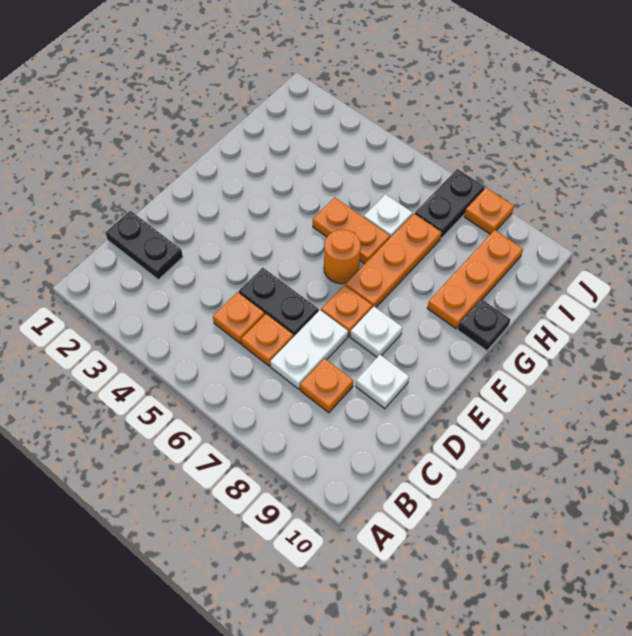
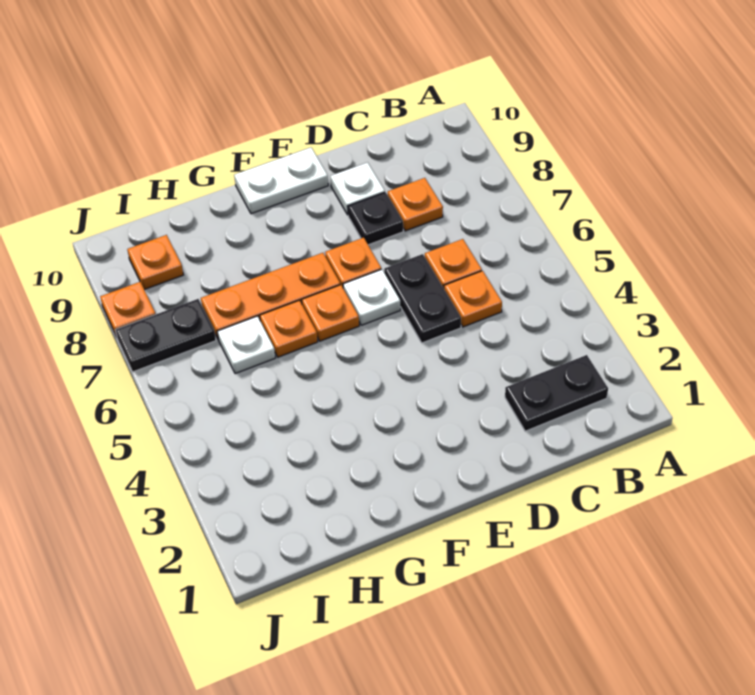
black 1x2 plate [105,211,183,279] -> black 1x2 plate turned to [505,355,608,431]
white 1x2 plate [270,310,348,389] -> white 1x2 plate moved to [234,147,328,214]
white 1x1 plate [350,307,403,357] -> white 1x1 plate moved to [343,269,400,325]
orange 1x1 round brick [324,230,361,284] -> orange 1x1 plate [302,285,359,341]
orange 1x2 plate [313,198,390,264] -> orange 1x1 plate [260,300,318,357]
orange 1x3 plate [427,230,523,329] -> orange 1x1 plate [127,235,183,290]
black 1x1 plate [458,299,511,351] -> black 1x1 plate moved to [348,192,403,245]

